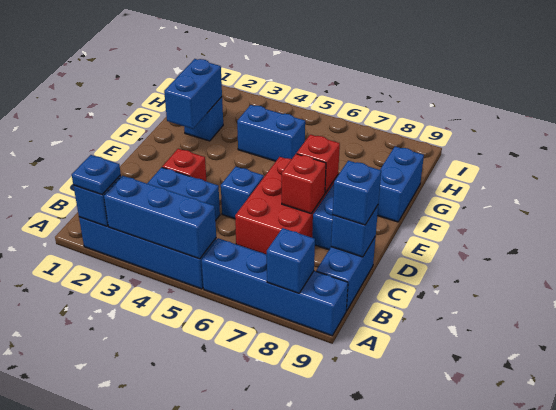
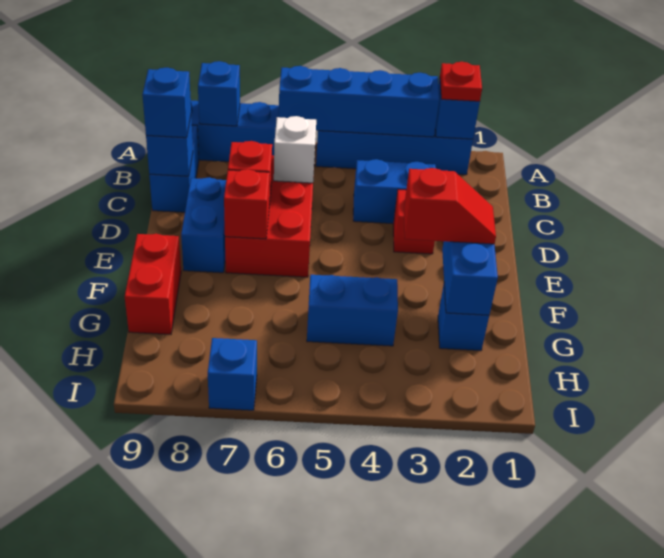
blue 1x1 plate [72,155,121,195] -> red 1x1 plate [440,62,482,101]
blue 1x3 brick [104,176,216,259] -> blue 1x4 brick [279,66,439,137]
none -> white 1x1 brick [274,116,316,183]
blue 1x1 brick [221,167,264,219] -> blue 1x1 brick moved to [208,338,257,410]
none -> red 1x2 slope [404,168,496,244]
blue 1x2 brick [377,147,424,222] -> red 1x2 brick [125,234,181,334]

